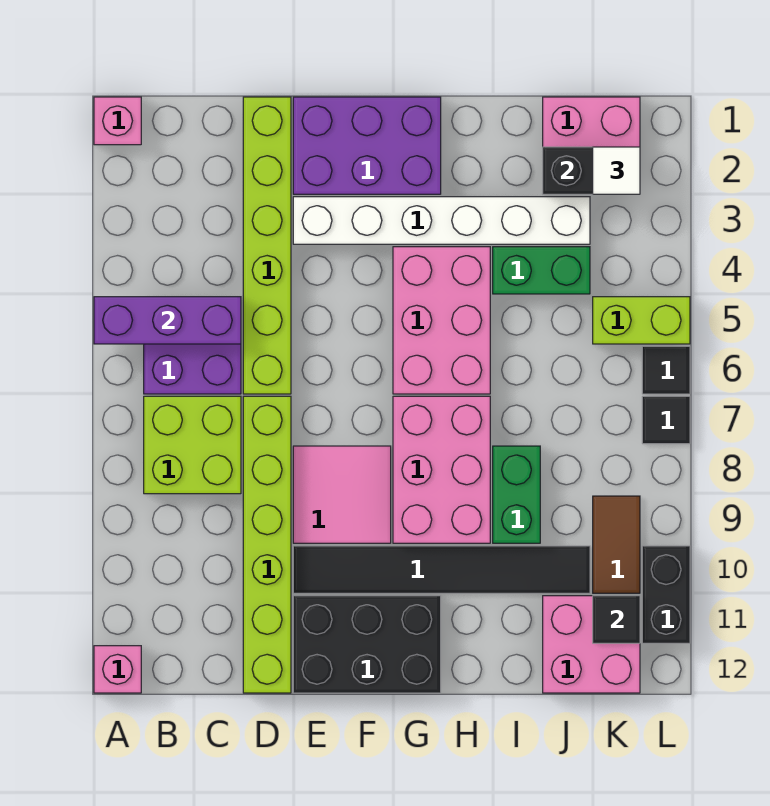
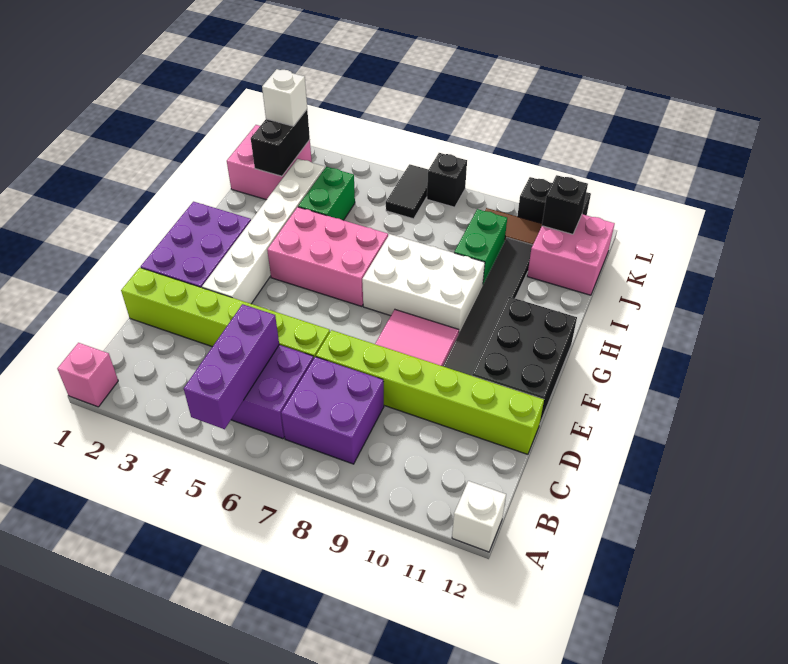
pink 1x1 brick [94,646,141,693] -> white 1x1 brick [452,481,506,552]
lime 2x2 brick [144,396,241,494] -> purple 2x2 brick [281,357,384,464]
pink 2x3 brick [393,396,490,543] -> white 2x3 brick [362,234,485,332]
green 1x2 brick [493,446,540,543] -> green 1x2 brick turned to [454,209,507,284]
white 1x1 tile [593,147,640,194] -> white 1x1 brick [262,69,307,126]
lime 1x2 brick [593,297,690,344] -> none
black 1x1 tile [593,596,640,643] -> black 1x1 brick [542,175,588,234]
black 1x1 tile [642,346,690,394] -> black 1x2 tile [386,164,429,219]
black 1x1 tile [642,396,690,444] -> black 1x1 brick [427,153,467,207]

